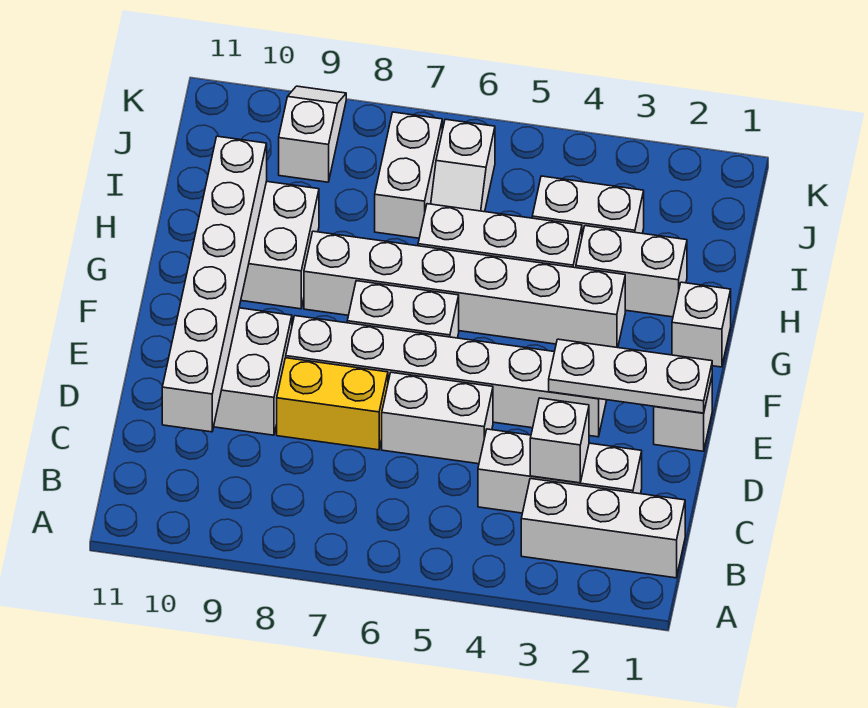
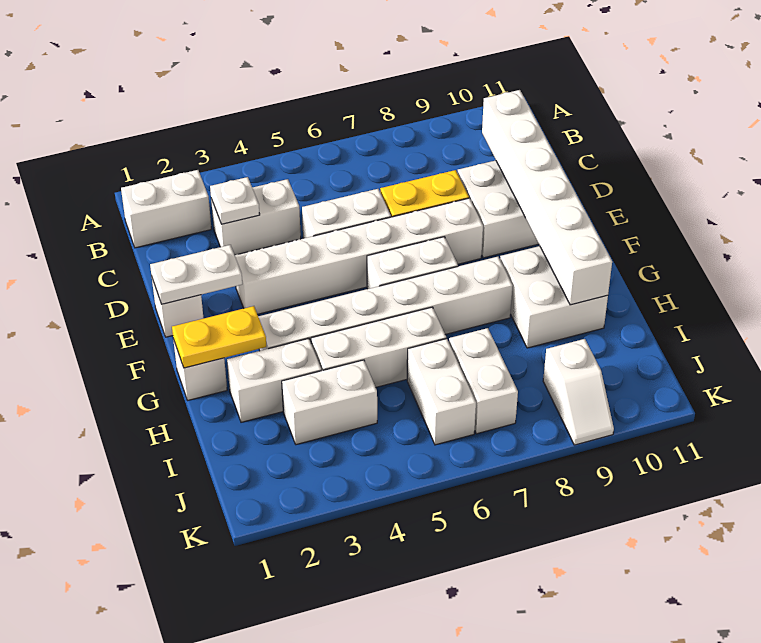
white 1x3 brick [521,479,685,578] -> white 1x2 brick [121,170,211,248]
white 1x3 brick [478,429,642,513] -> white 1x2 brick [211,179,301,255]
white 1x1 brick [530,398,589,483] -> white 1x1 plate [210,177,260,224]
white 1x3 plate [549,339,712,413] -> white 1x2 plate [150,245,242,304]
none -> yellow 1x2 plate [172,306,266,368]
white 1x2 slope [431,119,495,212] -> white 1x2 brick [407,339,476,445]

